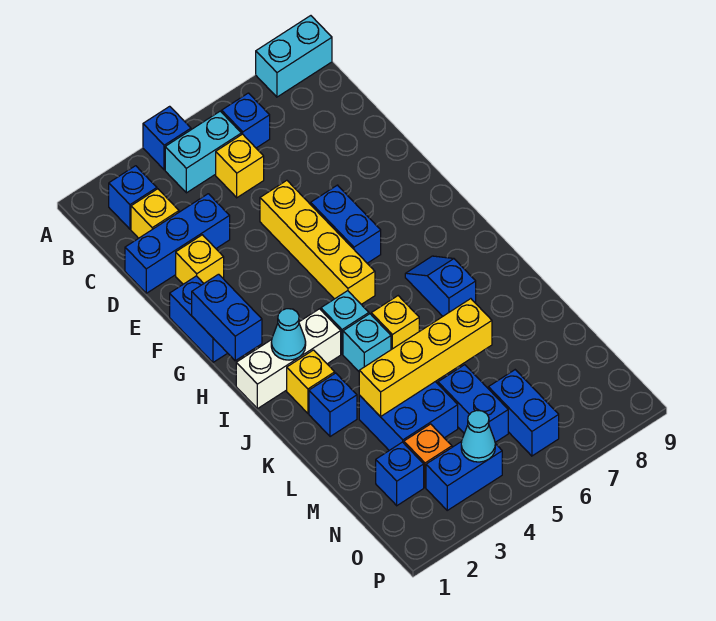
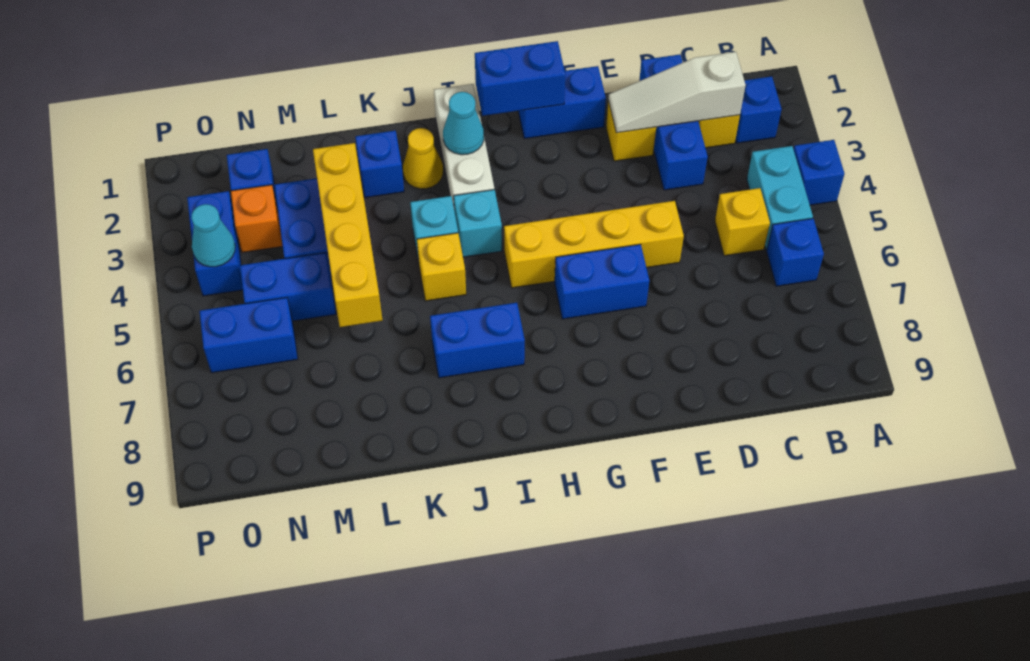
cyan 1x2 brick [256,16,332,97] -> none
none -> white 1x3 slope [608,52,746,133]
blue 1x2 slope [405,256,476,316] -> blue 1x2 brick [430,303,525,378]
yellow 1x1 brick [287,350,335,413] -> yellow 1x1 cone [403,128,443,189]

